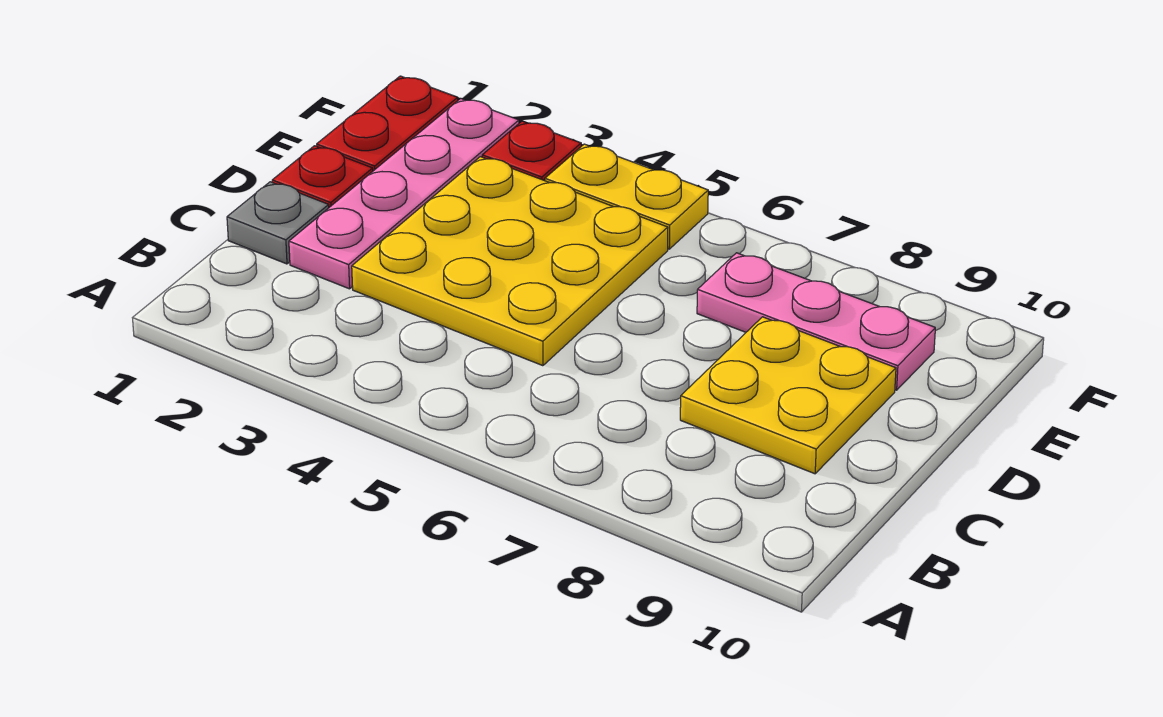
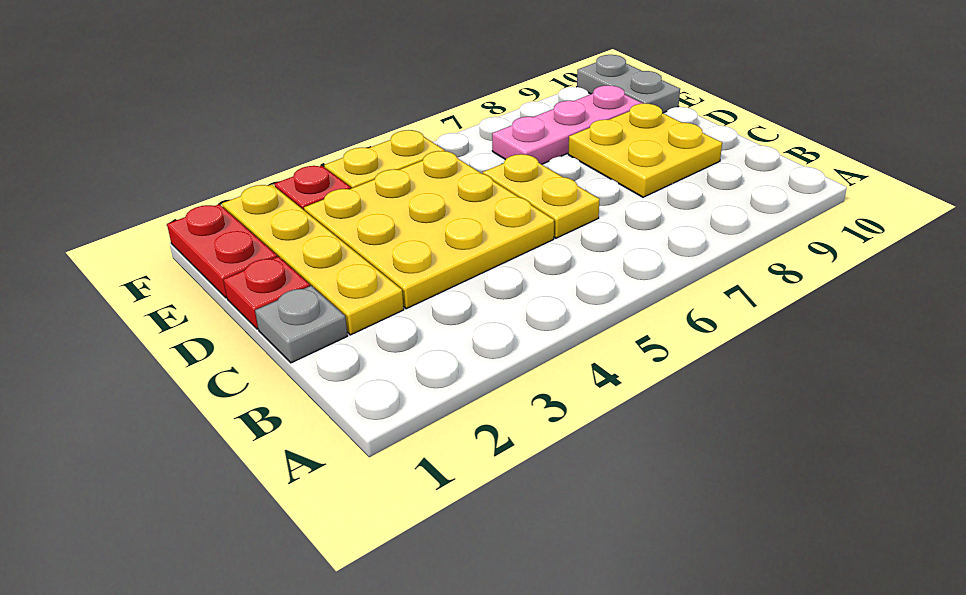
pink 1x4 plate [289,98,519,289] -> yellow 1x4 plate [222,185,404,335]
none -> yellow 1x2 plate [483,154,600,238]
none -> grey 1x2 plate [577,55,680,113]

